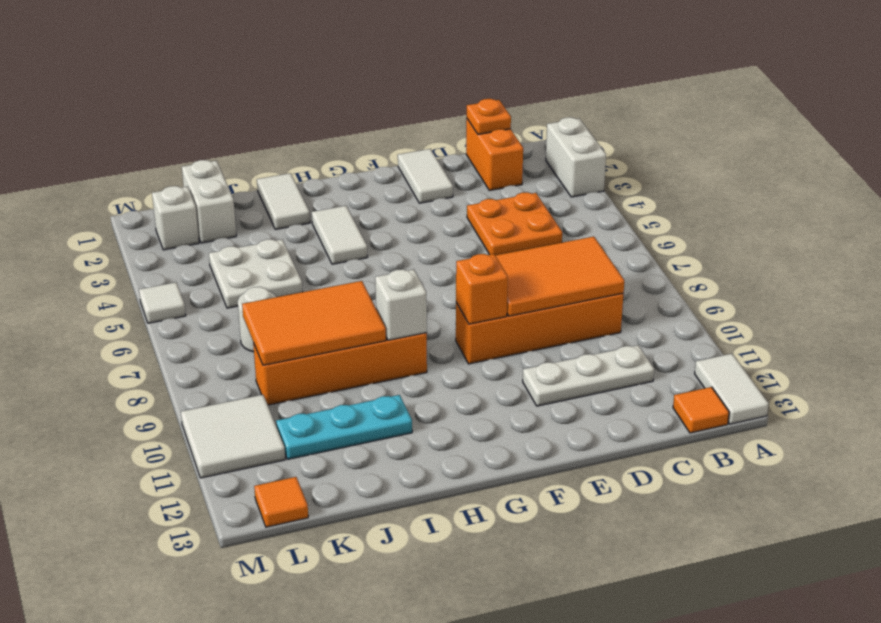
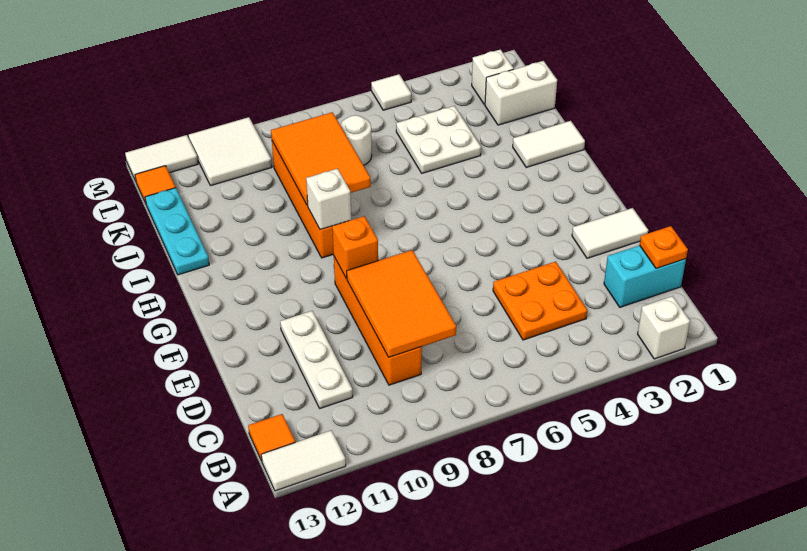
white 1x2 brick [546,117,606,197] -> white 1x1 brick [638,296,690,359]
orange 1x2 brick [466,119,523,191] -> cyan 1x2 brick [604,245,686,307]
white 1x2 tile [312,206,367,264] -> white 1x2 tile moved to [125,135,198,181]
cyan 1x3 plate [276,395,412,459] -> cyan 1x3 plate moved to [145,188,209,275]

